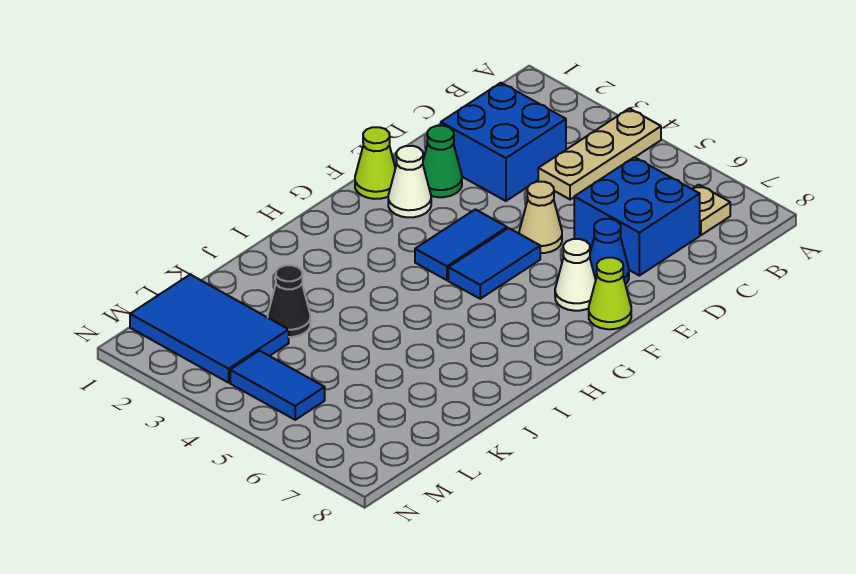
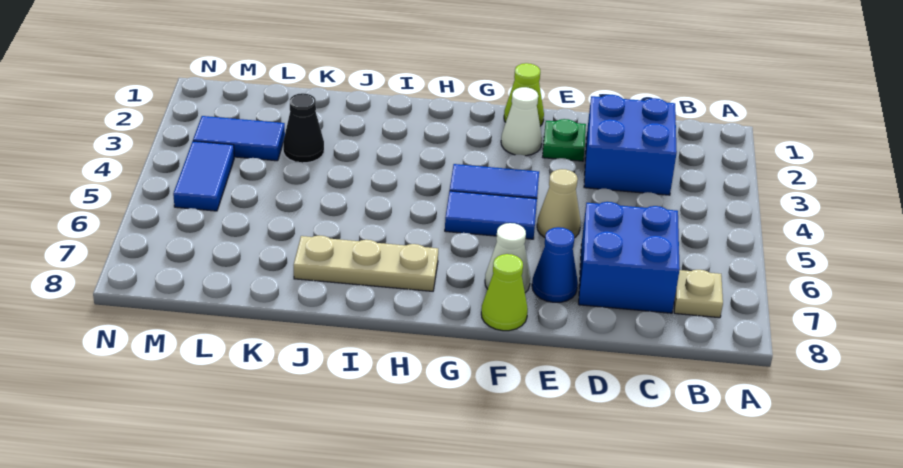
tan 1x3 plate [538,108,661,199] -> tan 1x3 plate moved to [294,236,438,291]
green 1x1 cone [423,126,462,197] -> green 1x1 plate [543,119,586,161]
blue 2x3 tile [130,275,289,383] -> blue 1x2 tile [193,116,285,161]

